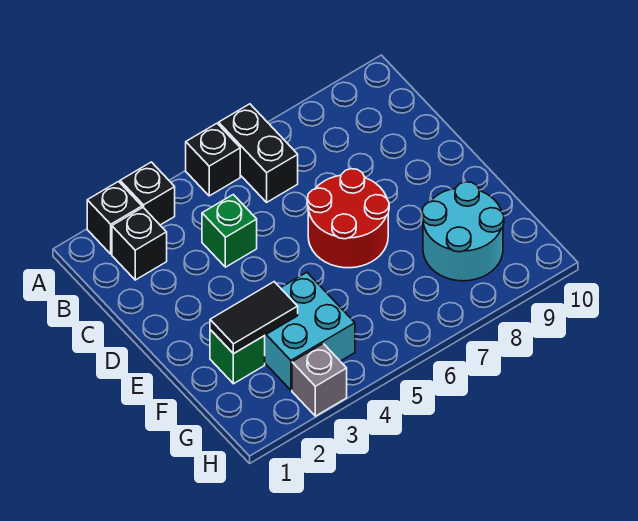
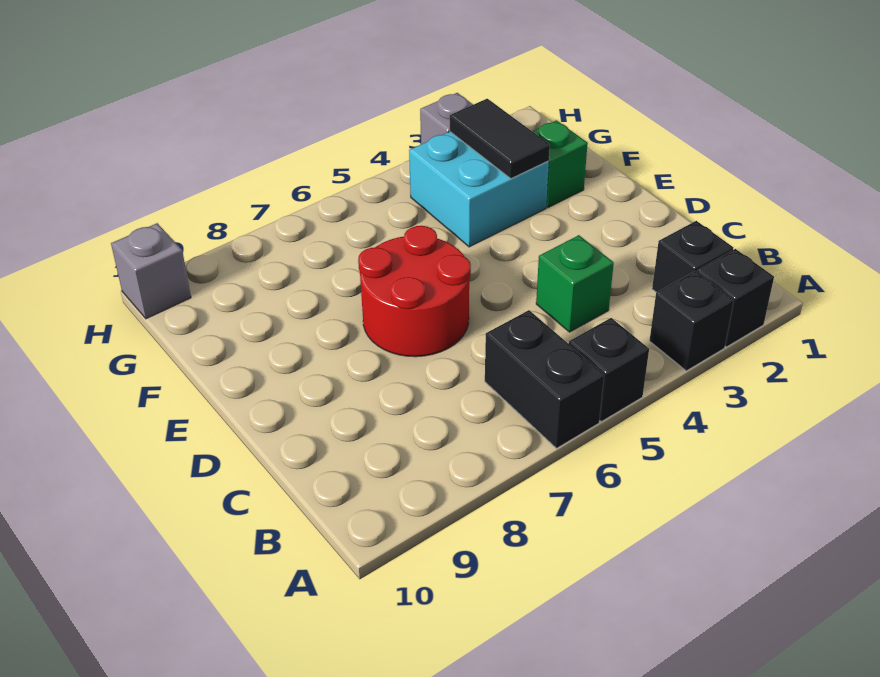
black 1x2 tile [210,282,298,354] -> black 1x2 tile turned to [450,99,550,179]
cyan 2x2 round brick [422,182,504,281] -> none
none -> grey 1x1 brick [111,223,191,319]

